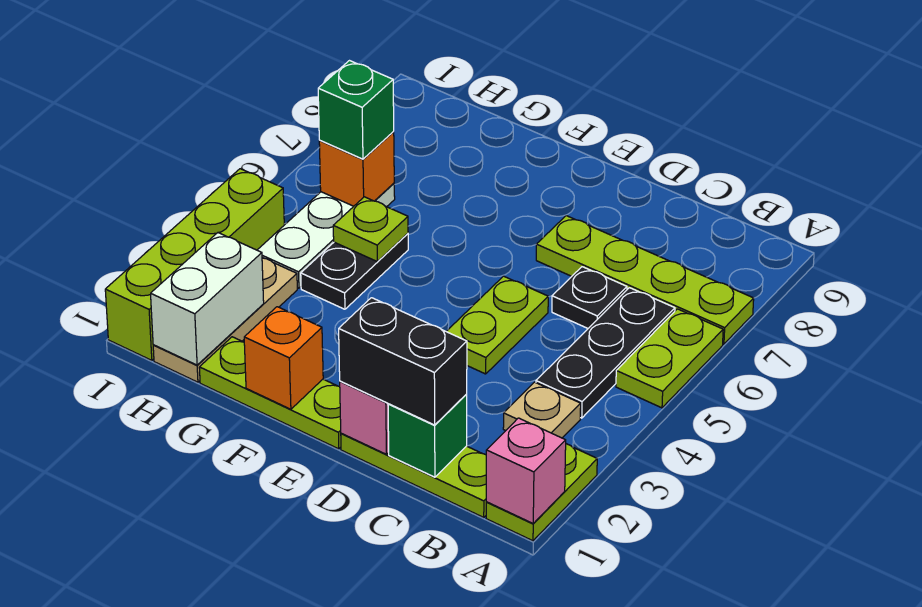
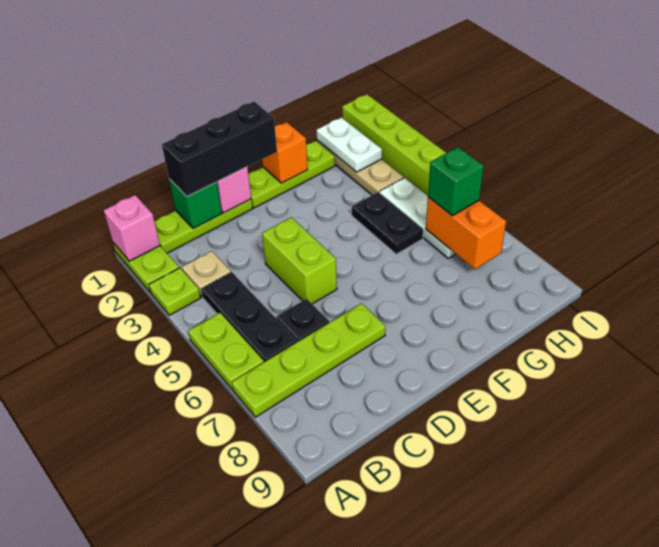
black 1x2 brick [339,298,467,425] -> black 1x3 brick [162,101,277,196]
lime 1x2 plate [446,276,548,374] -> lime 1x2 brick [262,217,337,304]
lime 1x1 plate [333,197,408,261] -> lime 1x1 plate moved to [149,268,200,315]
white 1x2 brick [151,233,264,365] -> white 1x2 plate [317,117,382,172]
orange 1x1 brick [319,132,394,206] -> orange 1x2 brick [426,197,506,269]

